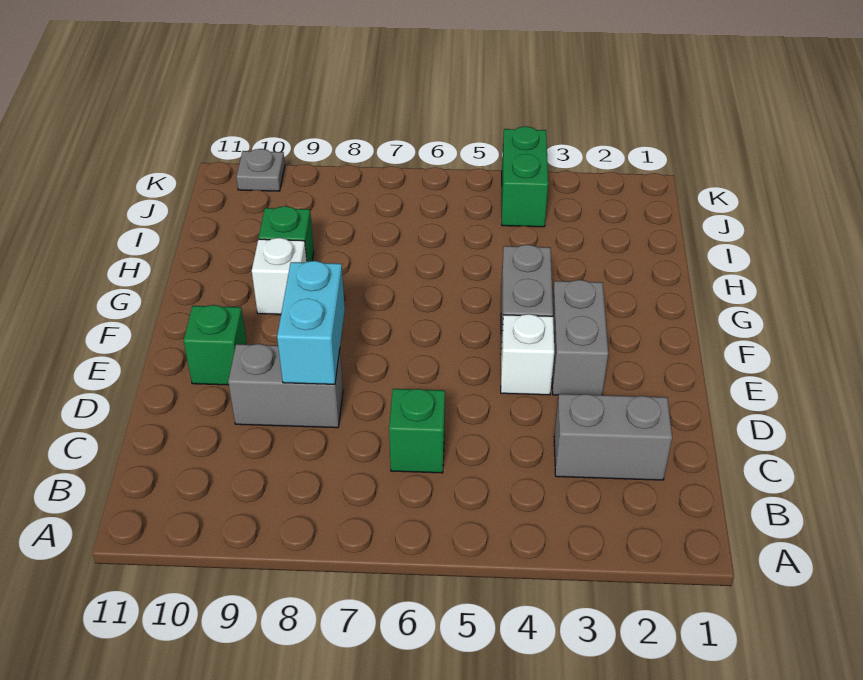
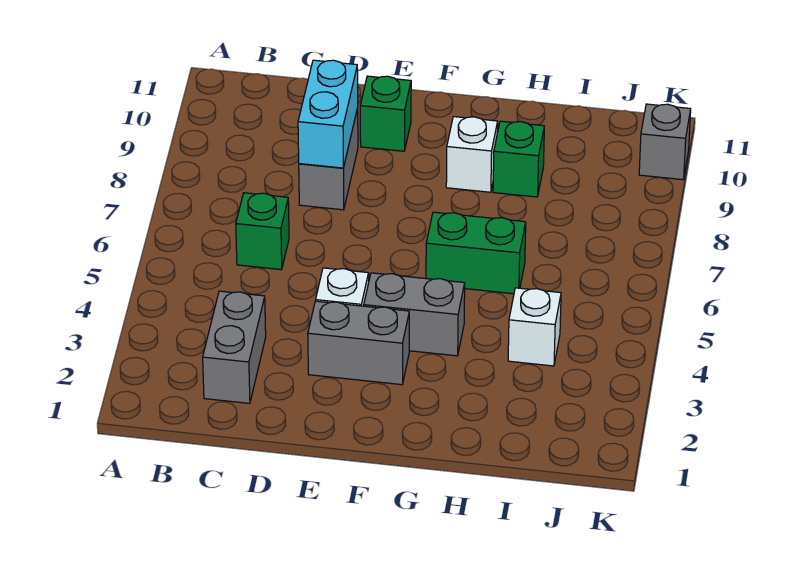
cyan 1x2 brick [277,261,345,384] -> cyan 1x2 brick turned to [298,60,358,168]
none -> white 1x1 brick [508,288,561,366]
green 1x2 brick [502,126,548,227] -> green 1x2 brick moved to [426,212,526,294]
grey 1x1 plate [236,149,285,191] -> grey 1x1 brick [639,104,691,180]

